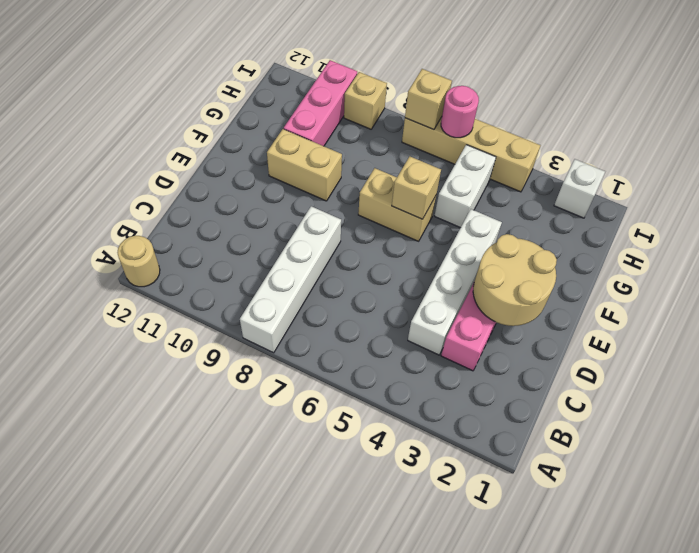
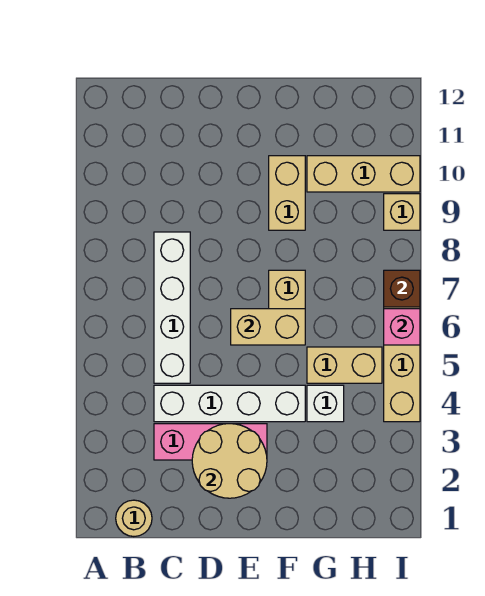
white 1x4 brick [240,206,341,353] -> white 1x4 brick turned to [154,232,190,383]
tan 1x1 round brick [117,236,160,287] -> tan 1x1 round brick moved to [116,500,152,537]
tan 1x1 brick [392,156,441,219] -> tan 1x2 brick [231,309,305,345]
white 1x2 brick [435,145,496,228] -> tan 1x2 brick [307,347,382,383]
pink 1x3 brick [284,60,357,146] -> tan 1x3 brick [307,156,420,192]
white 1x1 brick [554,159,605,218] -> white 1x1 brick moved to [307,385,344,422]
pink 1x1 round brick [441,86,479,138] -> pink 1x1 brick [384,309,420,345]
tan 1x1 brick [405,69,452,130] -> brown 1x1 brick [384,270,420,307]

